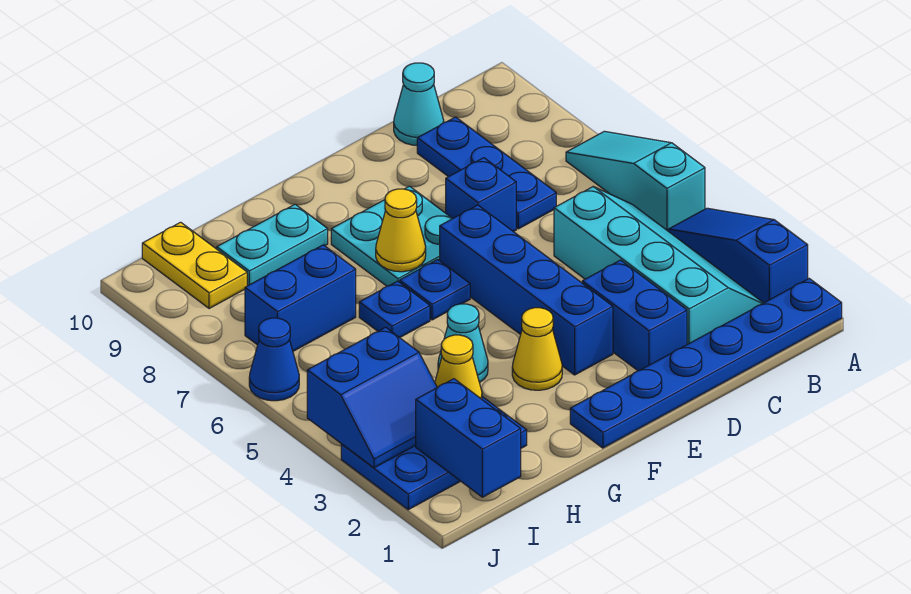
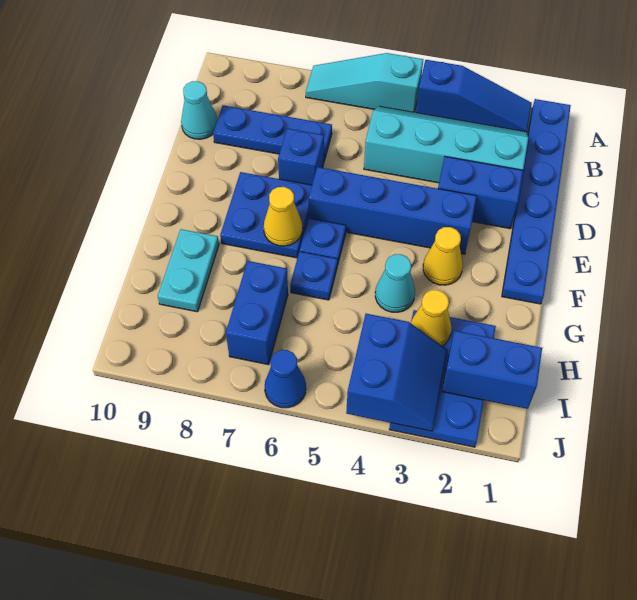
blue 1x3 slope [668,208,808,303] -> blue 1x3 slope turned to [416,60,532,132]
cyan 2x2 plate [331,186,452,286] -> blue 2x2 plate [220,172,312,258]
yellow 1x2 plate [142,222,247,309] -> none

